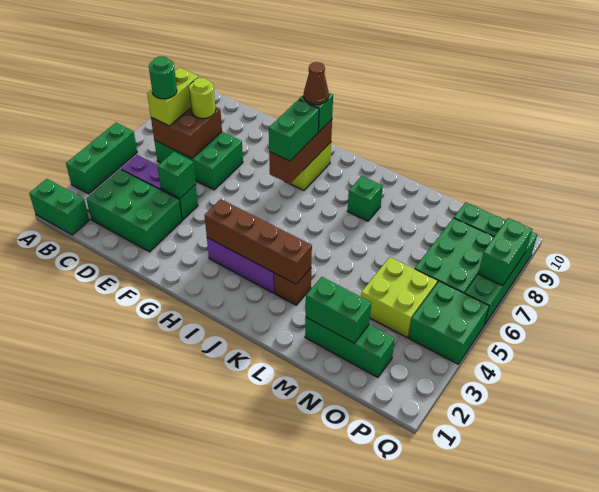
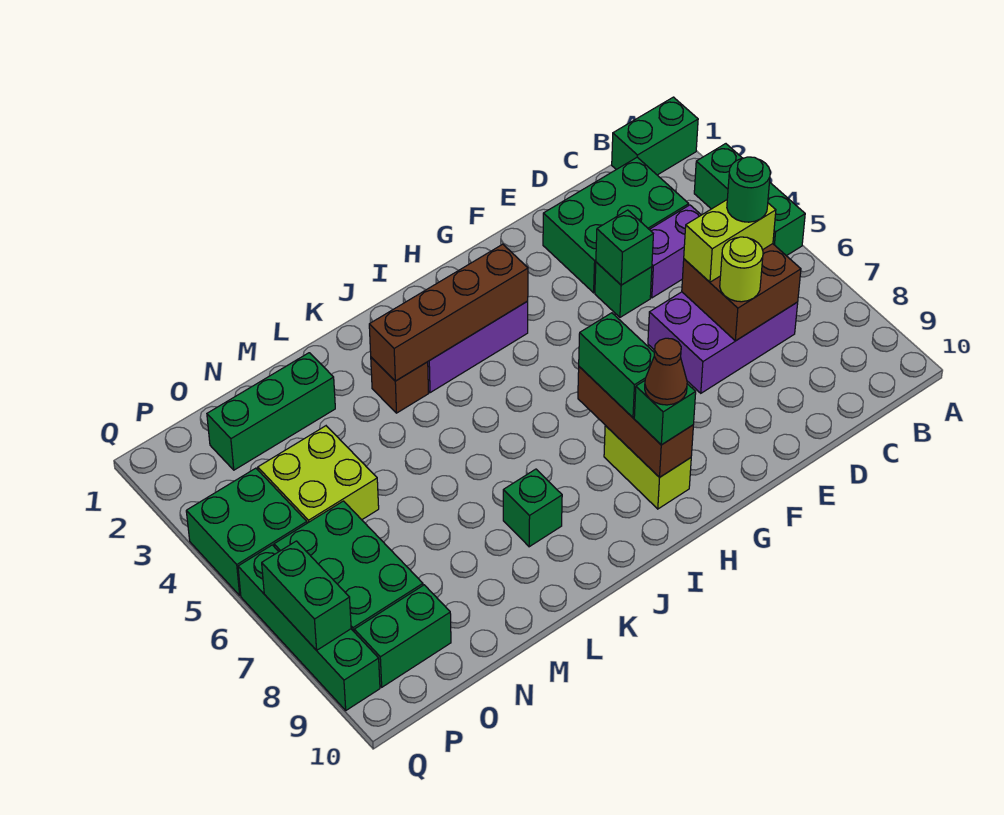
green 2x3 brick [154,132,243,190] -> purple 2x3 brick [648,292,798,393]
lime 1x2 brick [147,67,198,126] -> lime 1x2 brick turned to [684,200,776,282]
green 1x2 brick [306,277,372,343] -> none

